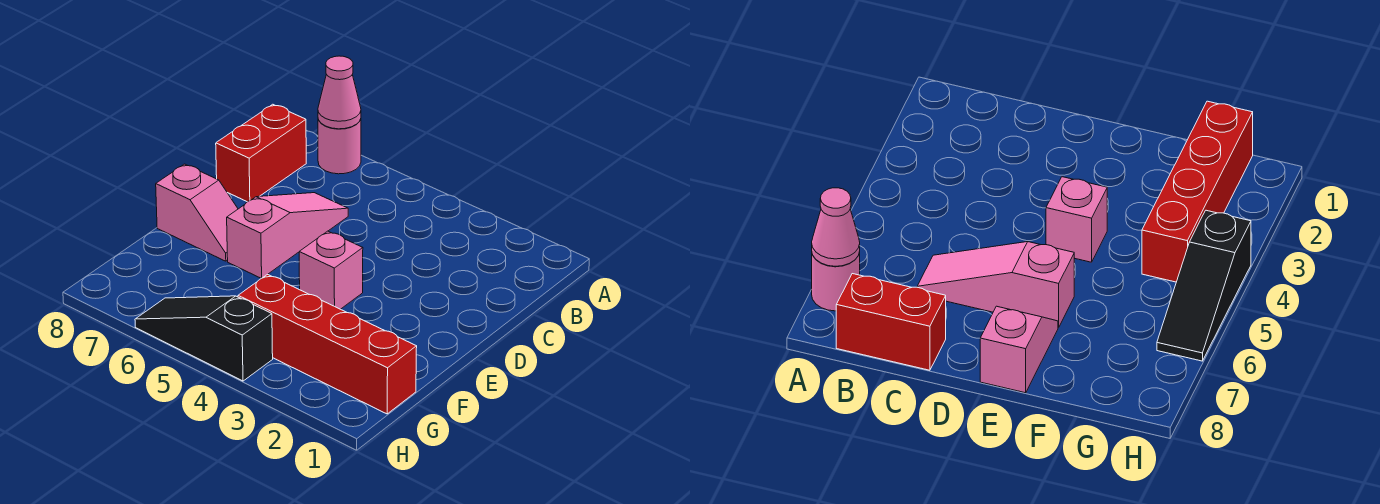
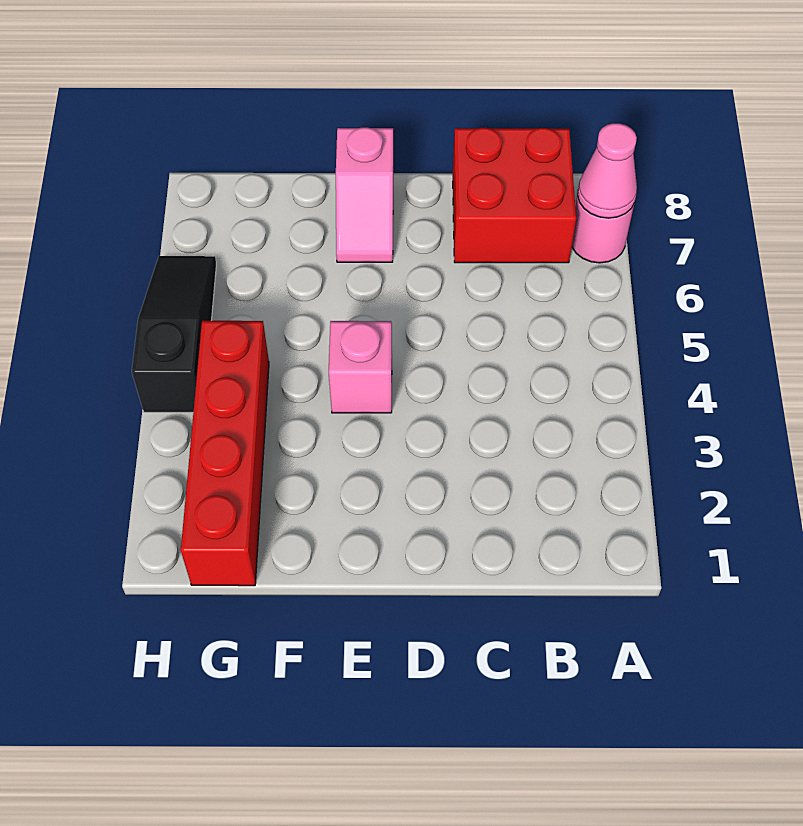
red 1x2 brick [216,104,306,202] -> red 2x2 brick [453,128,576,263]
pink 1x3 slope [227,193,348,278] -> none

